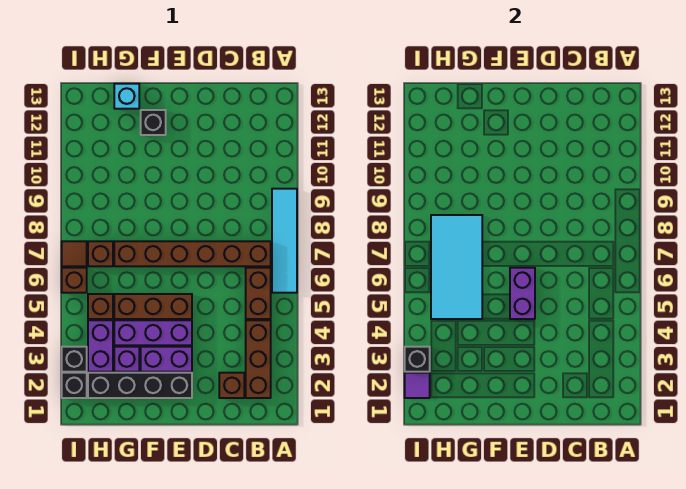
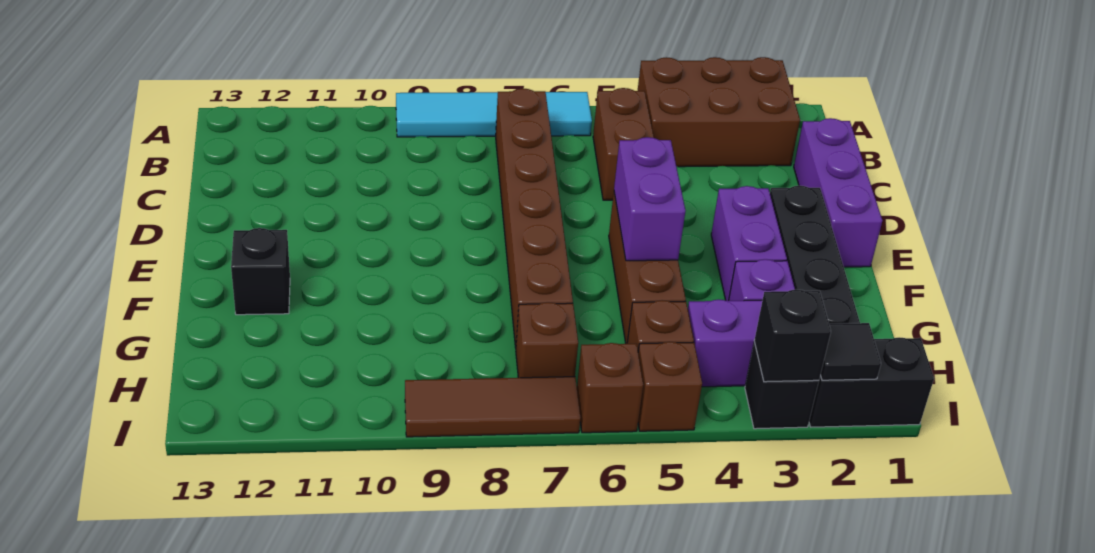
brown 1x3 brick [246,320,271,398] -> brown 2x3 brick [638,57,800,167]
brown 1x2 brick [246,268,271,319] -> brown 1x2 brick turned to [593,88,654,200]
brown 1x1 brick [219,373,244,398] -> brown 1x1 brick moved to [638,342,702,431]
purple 1x3 brick [114,320,192,345] -> purple 1x3 brick moved to [794,118,882,267]
purple 1x2 brick [510,268,535,319] -> purple 1x2 brick turned to [614,137,686,261]
cyan 2x4 tile [431,215,482,319] -> none
cyan 1x1 brick [114,84,139,109] -> none
black 1x1 brick [62,373,87,398] -> black 1x2 brick [809,337,934,427]
purple 1x1 tile [405,373,430,398] -> black 1x1 tile [821,323,881,380]
brown 1x1 tile [62,241,87,266] -> brown 1x3 tile [405,377,580,437]

